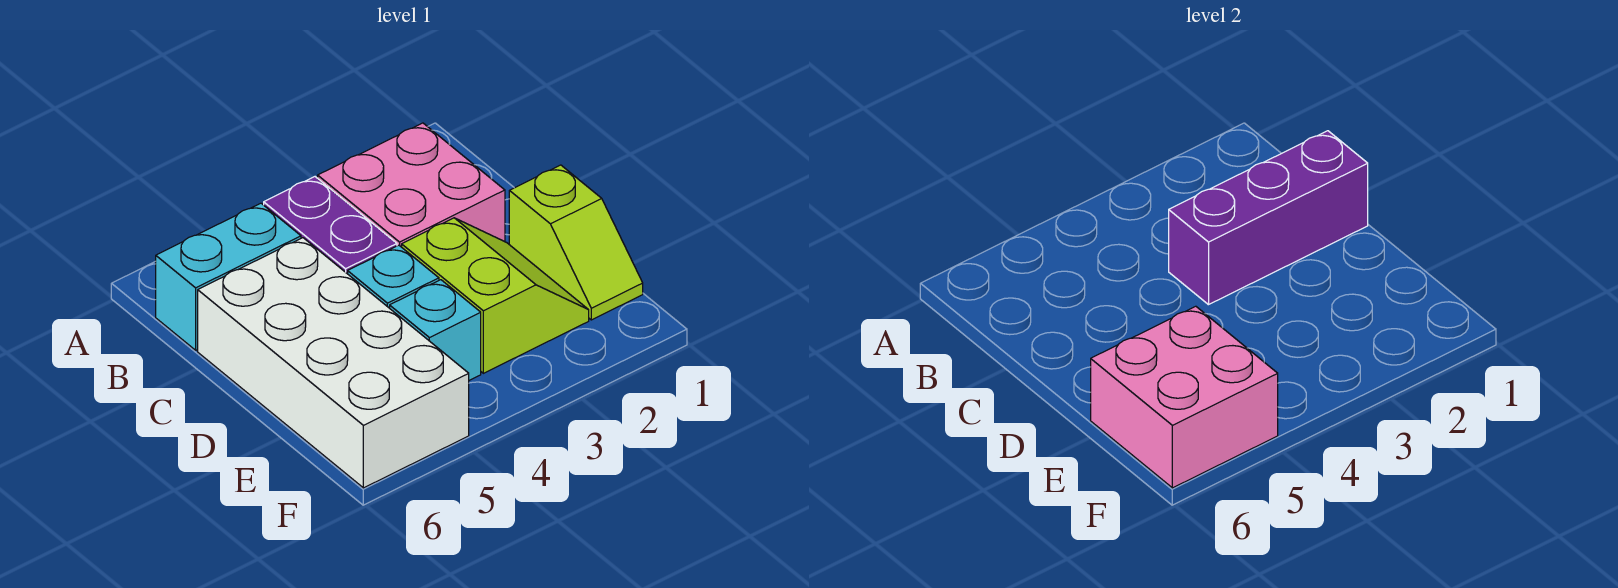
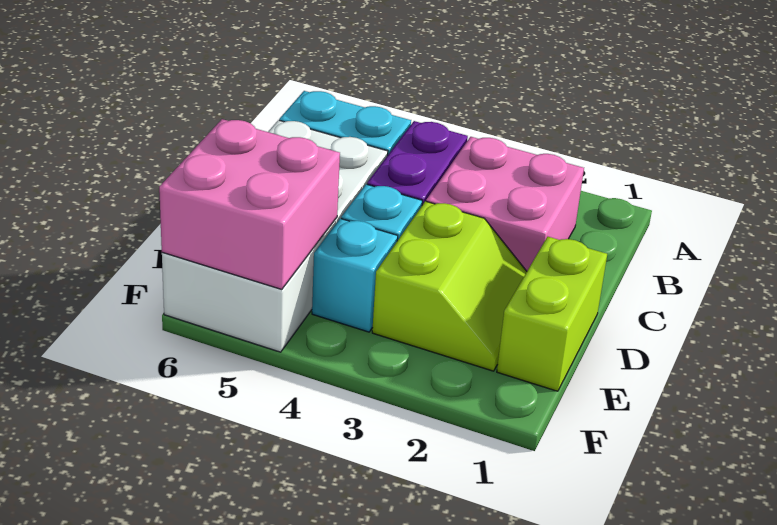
purple 1x3 brick [1169,131,1368,305] -> none
lime 1x2 slope [509,165,643,320] -> lime 1x2 brick [497,237,607,391]

